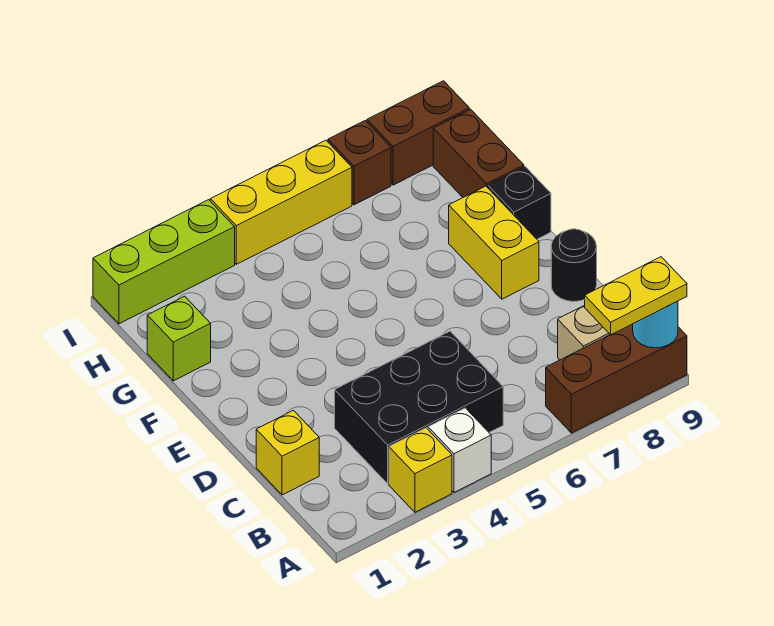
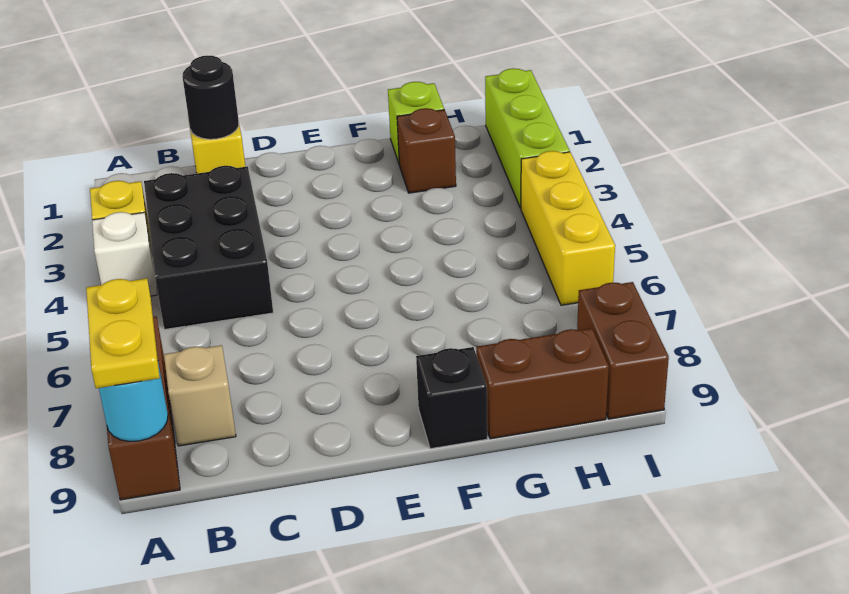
black 1x1 round brick [551,229,597,302] -> black 1x1 round brick moved to [182,56,239,139]
yellow 1x2 brick [449,186,539,299] -> none
brown 1x1 brick [328,121,391,205] -> brown 1x1 brick moved to [397,108,456,193]

